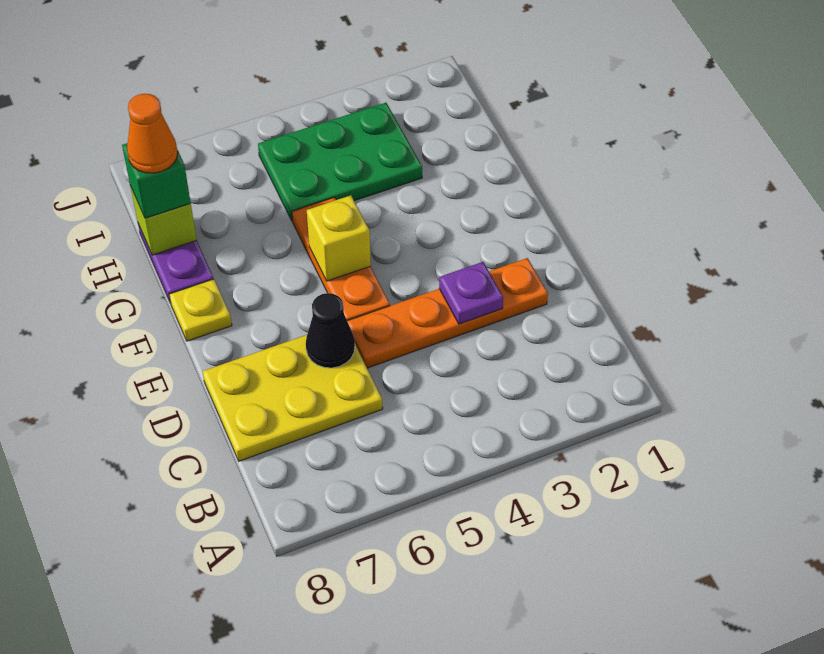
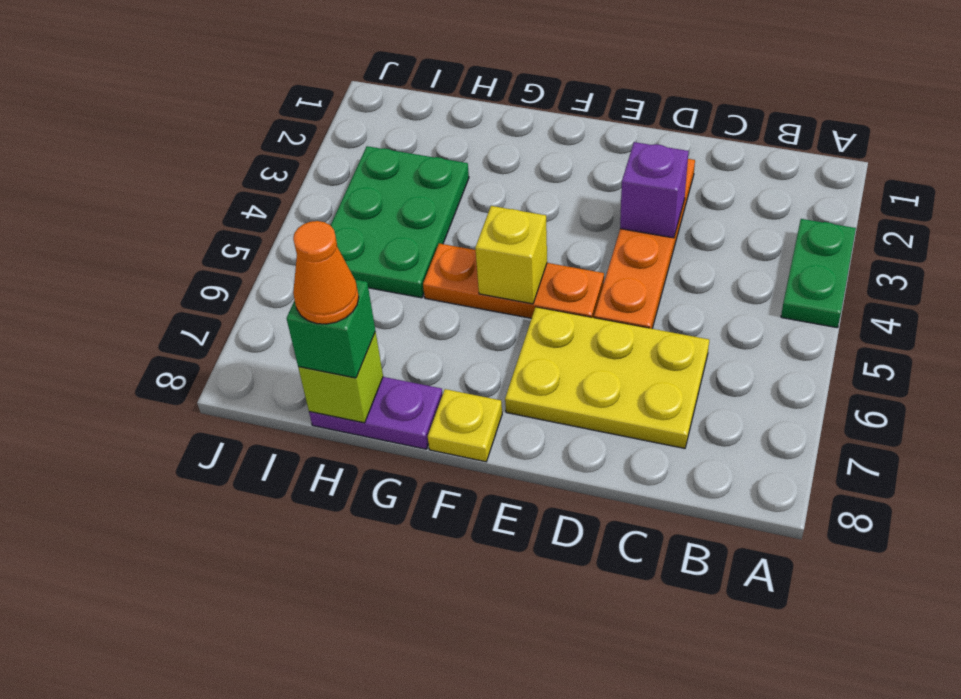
none -> green 1x2 plate [781,219,856,328]
yellow 2x3 plate [202,335,383,461] -> yellow 2x3 plate turned to [505,307,709,448]
purple 1x1 plate [439,262,503,324] -> purple 1x1 brick [620,142,688,238]
black 1x1 cone [306,293,355,368] -> none

